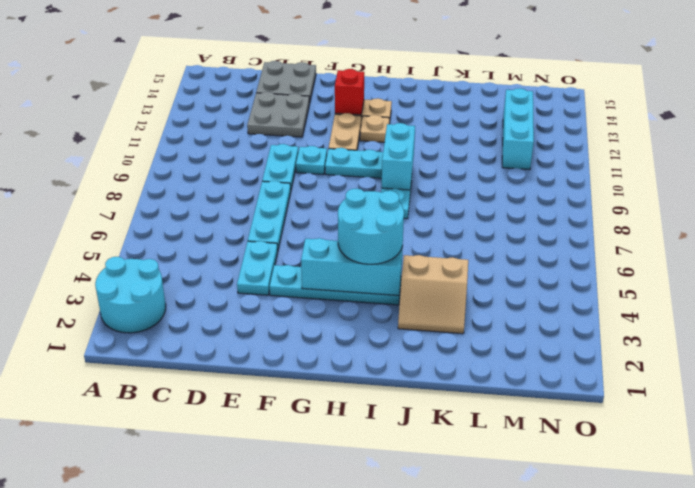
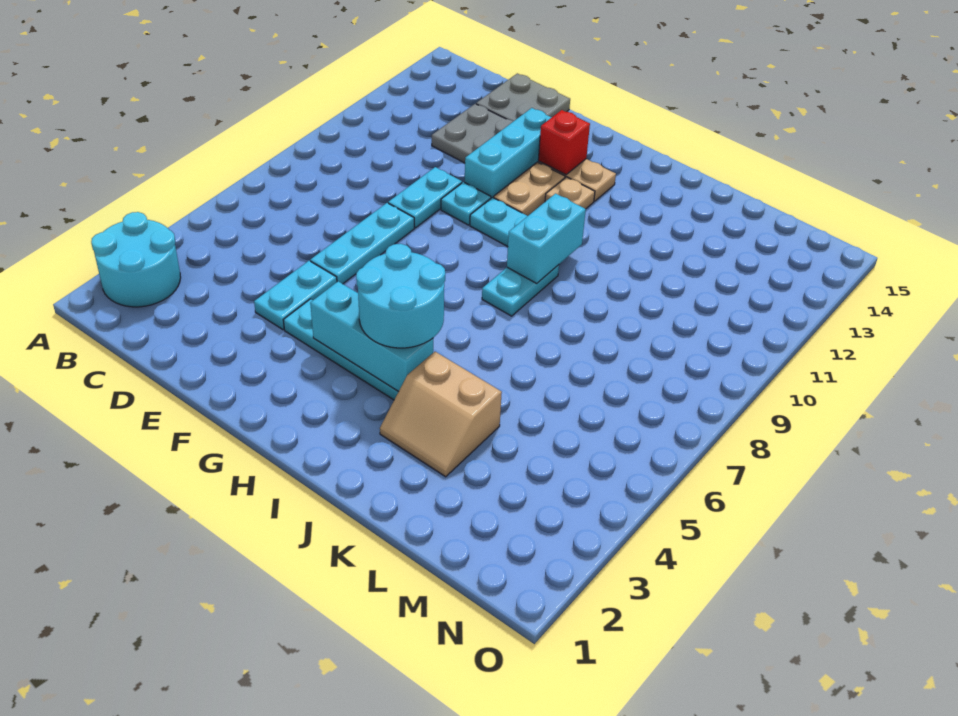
cyan 1x3 brick [502,88,534,170] -> cyan 1x3 brick moved to [465,108,552,198]

